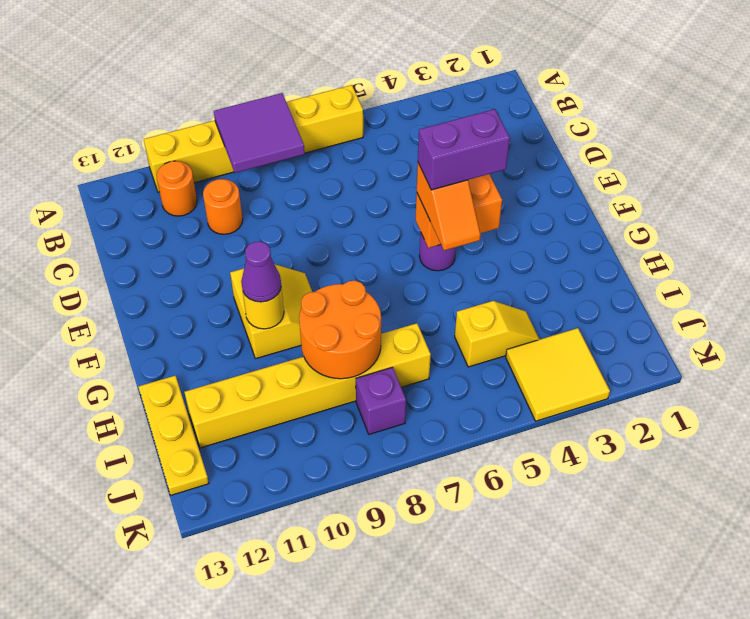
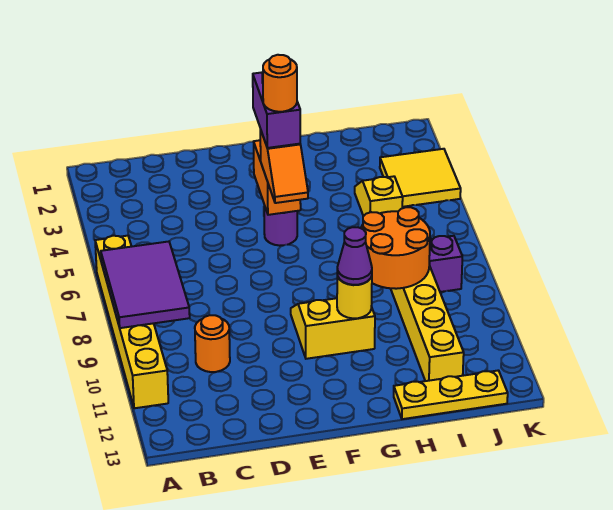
purple 2x2 tile [214,93,305,173] -> purple 2x3 tile [101,242,190,328]
orange 1x1 round brick [157,161,197,216] -> orange 1x1 round brick moved to [263,55,297,112]
orange 1x2 slope [417,163,481,251] -> orange 1x2 slope turned to [260,129,308,203]

